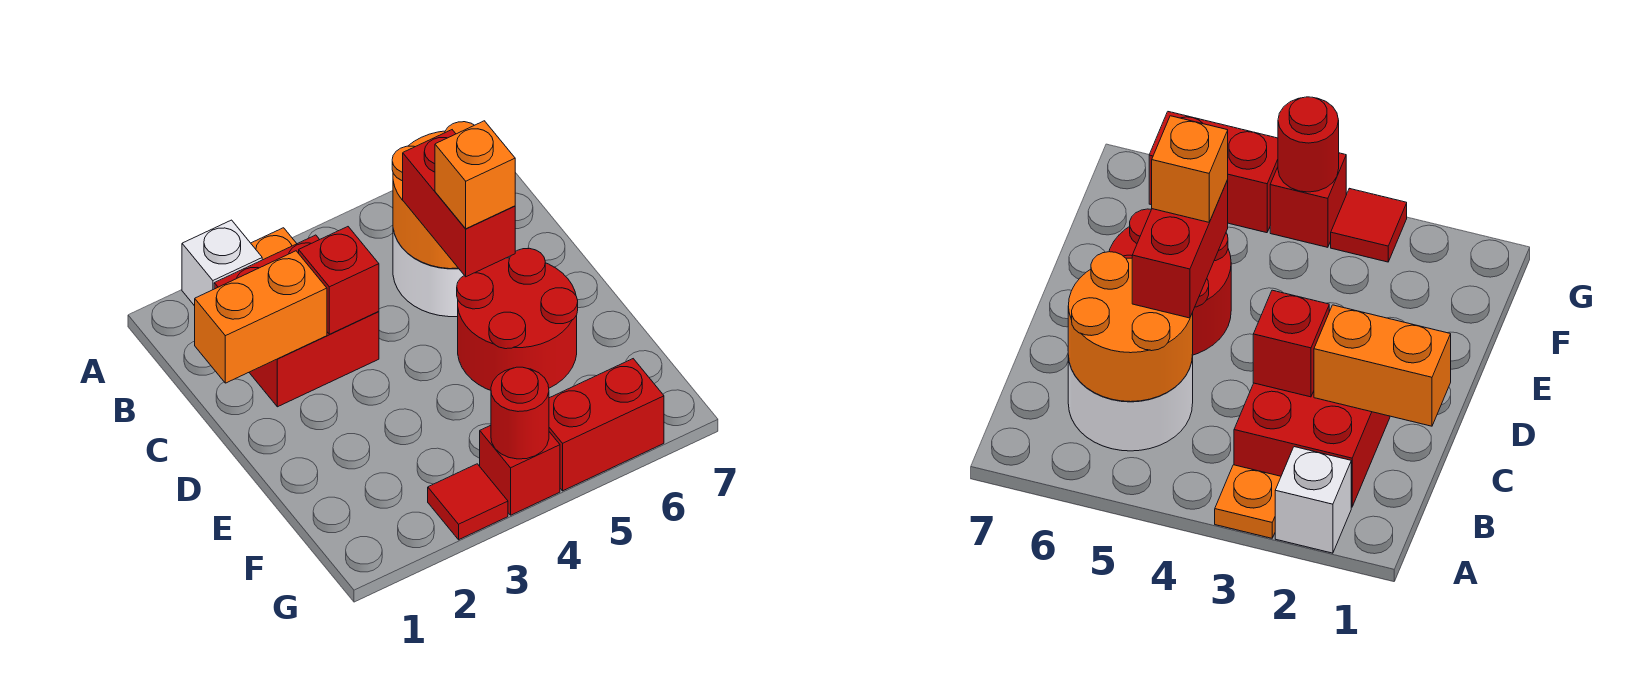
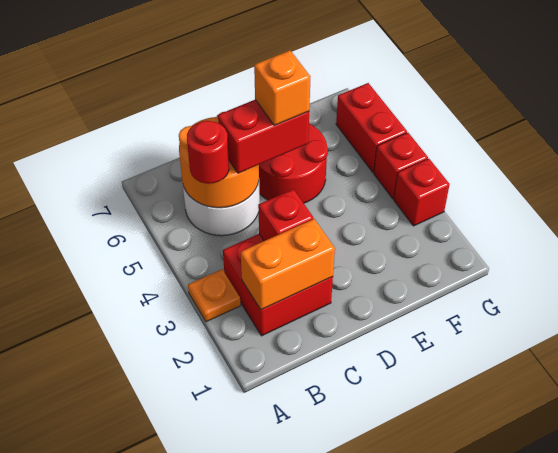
white 1x1 brick [182,220,262,306] -> none
orange 1x2 brick [195,251,327,383] -> orange 1x2 brick turned to [241,219,335,310]
red 1x1 tile [428,464,508,540] -> red 1x1 brick [394,159,450,226]
red 1x1 round brick [491,367,549,459] -> red 1x1 round brick moved to [187,121,229,184]

